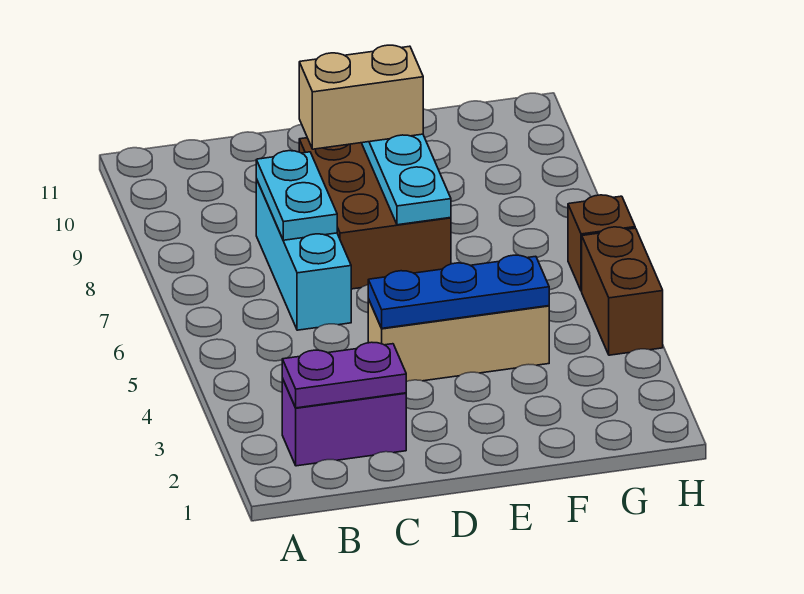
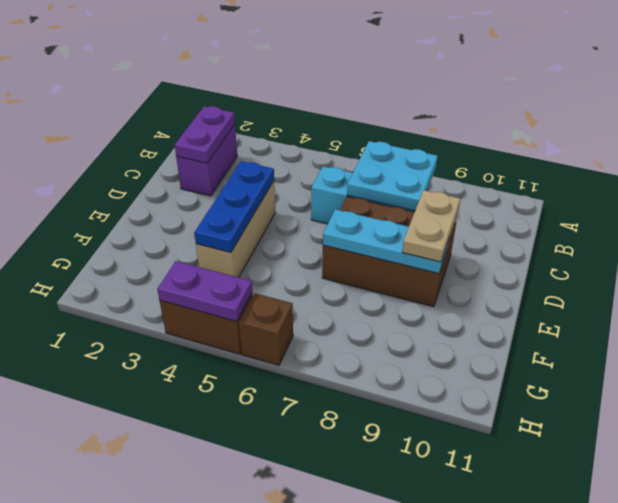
cyan 1x2 plate [256,151,337,240] -> cyan 2x2 plate [347,141,438,211]
tan 1x2 brick [299,45,423,149] -> tan 1x2 plate [402,190,460,262]
none -> purple 1x2 plate [157,261,253,321]

